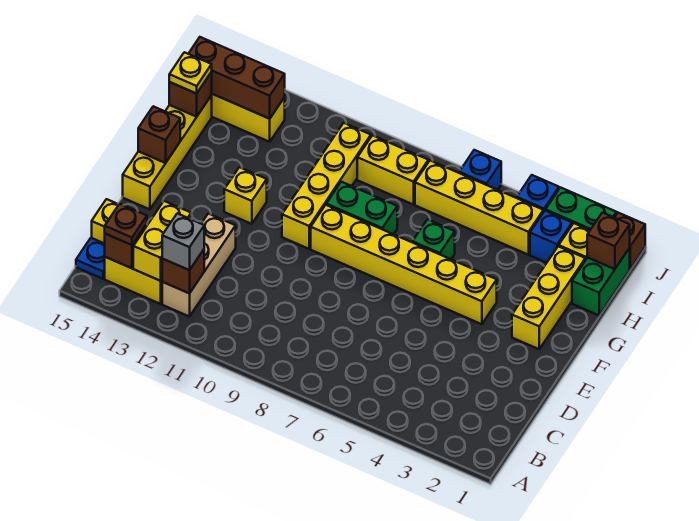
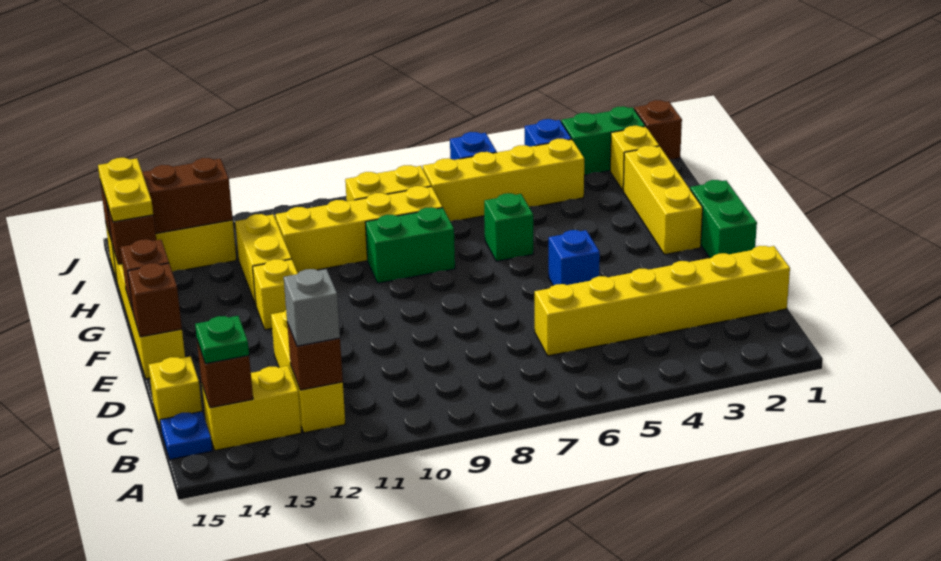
tan 1x3 brick [162,214,236,317] -> yellow 1x3 brick [271,310,345,433]
yellow 1x2 brick [133,201,191,281] -> yellow 1x2 brick moved to [235,214,292,305]
brown 1x1 plate [105,204,147,245] -> green 1x1 plate [195,316,249,364]
yellow 1x6 brick [311,205,497,324] -> yellow 1x6 brick moved to [535,246,790,356]
yellow 1x4 brick [282,123,371,249] -> yellow 1x4 brick turned to [276,186,443,273]
green 1x2 brick [572,248,630,315] -> green 1x2 brick moved to [690,180,757,258]
yellow 1x1 plate [169,52,212,94] -> yellow 1x2 plate [98,158,153,222]
brown 1x1 brick [587,213,630,269] -> brown 1x1 brick moved to [128,263,182,337]
blue 1x1 brick [530,211,572,263] -> blue 1x1 brick moved to [549,230,600,286]

